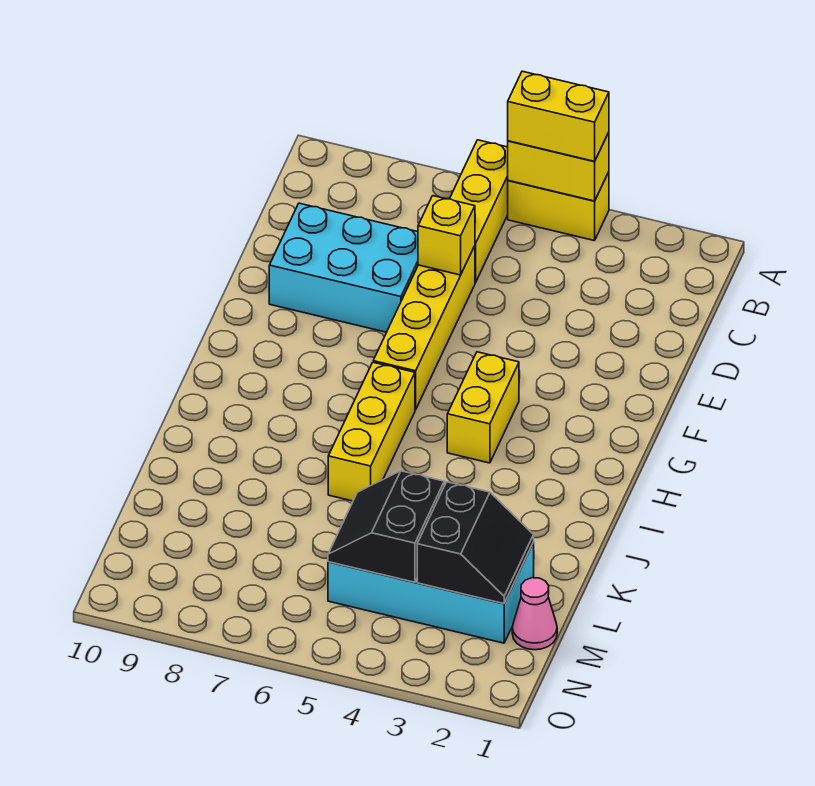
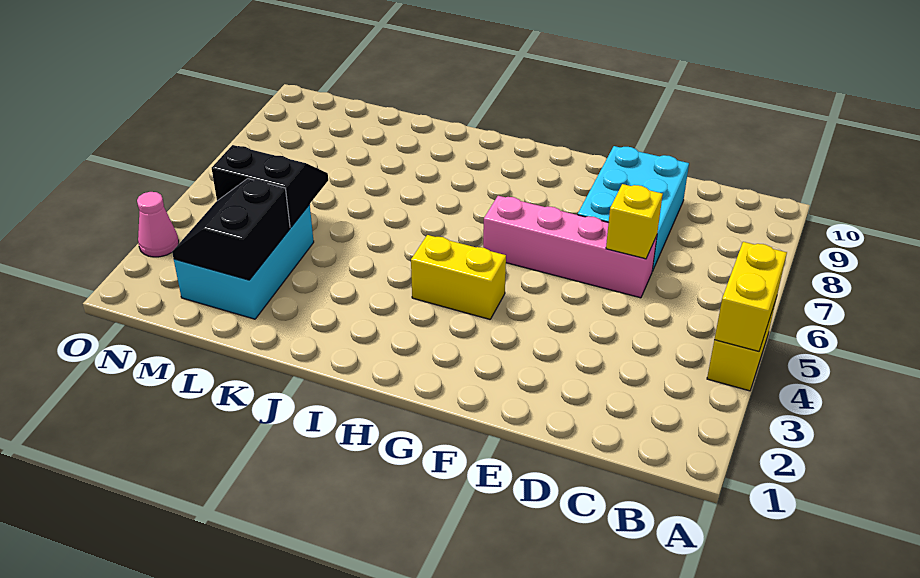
yellow 1x2 brick [508,71,609,161] -> none
yellow 1x3 brick [449,140,508,283] -> none
yellow 1x4 brick [373,246,475,410] -> pink 1x4 brick [483,196,657,298]
yellow 1x3 brick [328,362,415,501] -> none
cyan 2x4 brick [328,542,534,643] -> cyan 2x3 brick [174,205,314,319]
black 2x2 slope [417,482,534,604] -> black 2x2 slope turned to [172,179,290,280]
pink 1x1 cone [512,578,557,650] -> pink 1x1 cone moved to [137,192,179,257]

